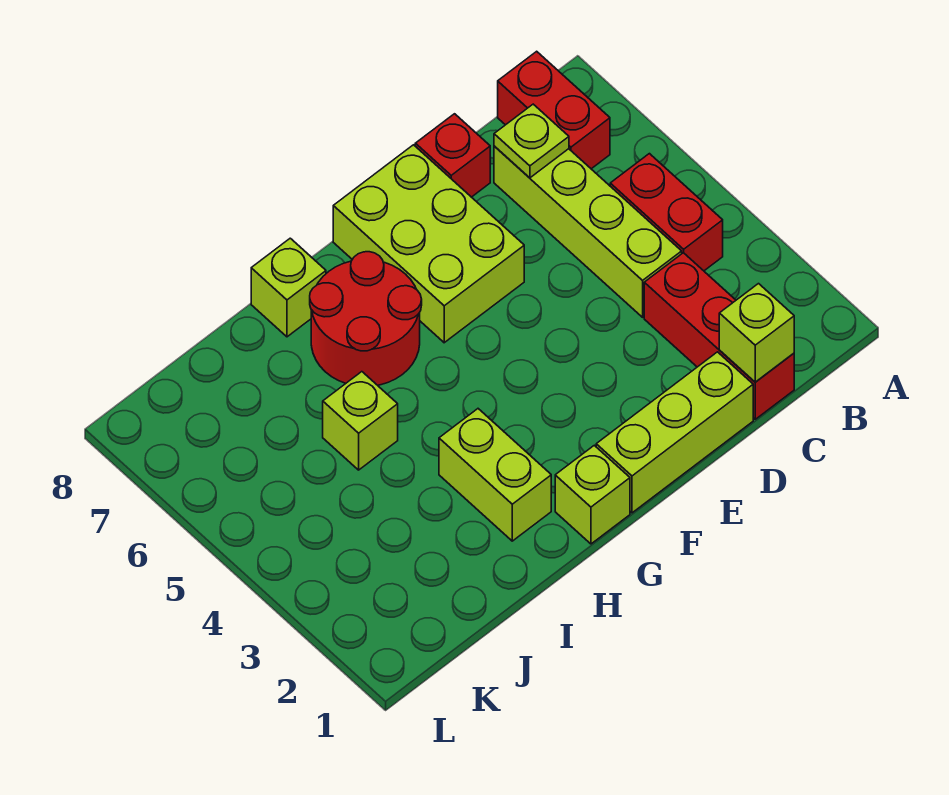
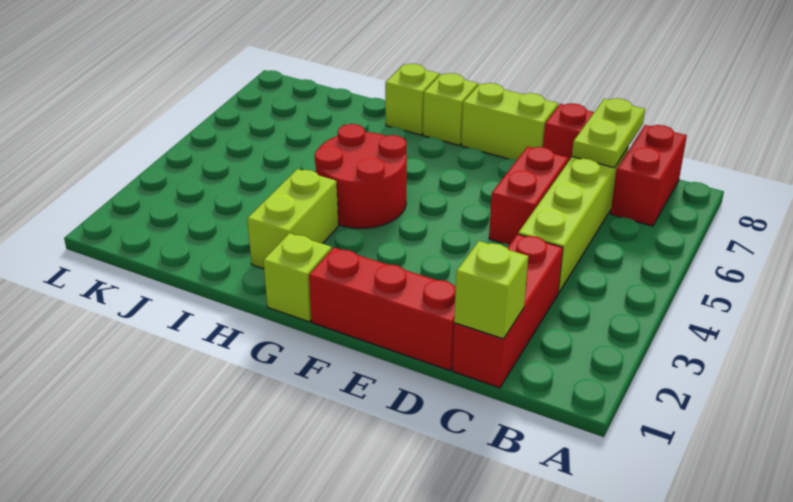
red 1x2 brick [610,154,723,271] -> red 1x2 brick moved to [489,147,569,245]
lime 1x1 plate [494,104,569,178] -> lime 1x2 plate [572,98,645,168]
lime 1x3 brick [596,352,753,513] -> red 1x3 brick [309,248,456,370]
lime 2x3 brick [333,145,524,343] -> lime 1x2 brick [461,83,558,160]
red 2x2 round brick [310,252,422,385] -> red 2x2 round brick moved to [315,124,407,228]
lime 1x1 brick [323,372,398,470] -> lime 1x1 brick moved to [423,73,478,146]

